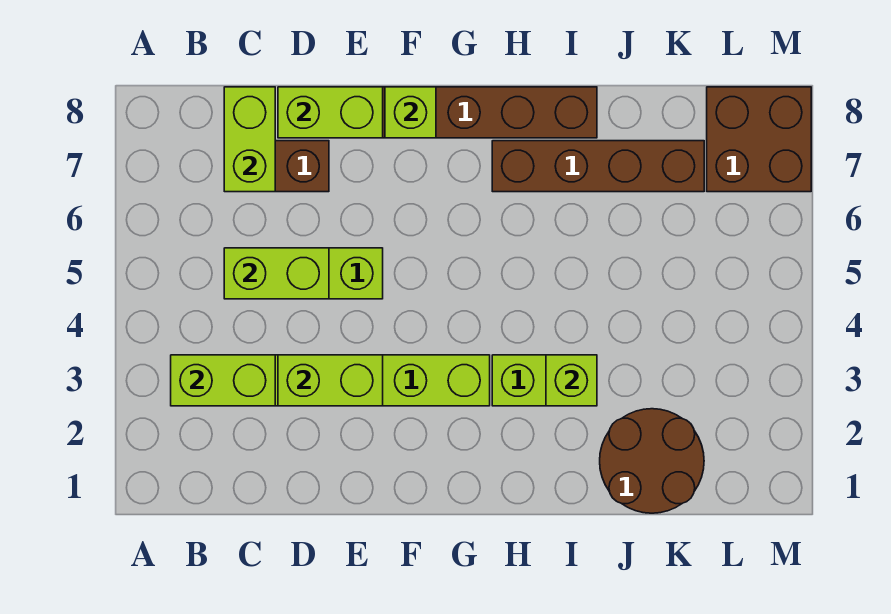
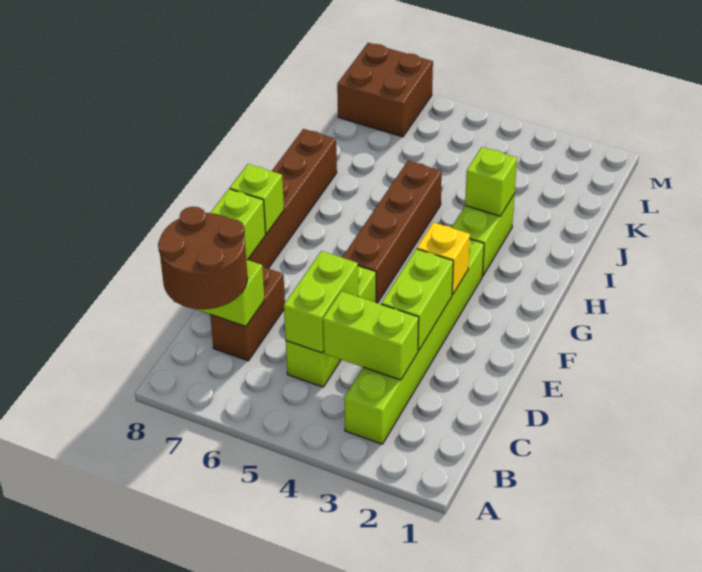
lime 1x2 brick [171,355,275,406] -> lime 1x2 brick turned to [323,291,419,380]
none -> yellow 1x1 brick [417,222,470,295]
brown 1x4 brick [492,141,704,192] -> brown 1x4 brick moved to [342,161,442,303]
brown 2x2 round brick [600,409,704,513] -> brown 2x2 round brick moved to [158,207,247,309]

